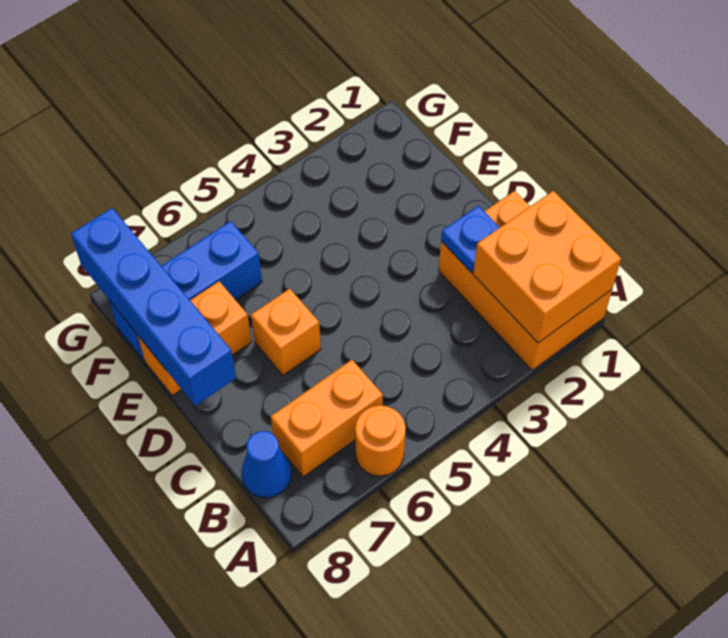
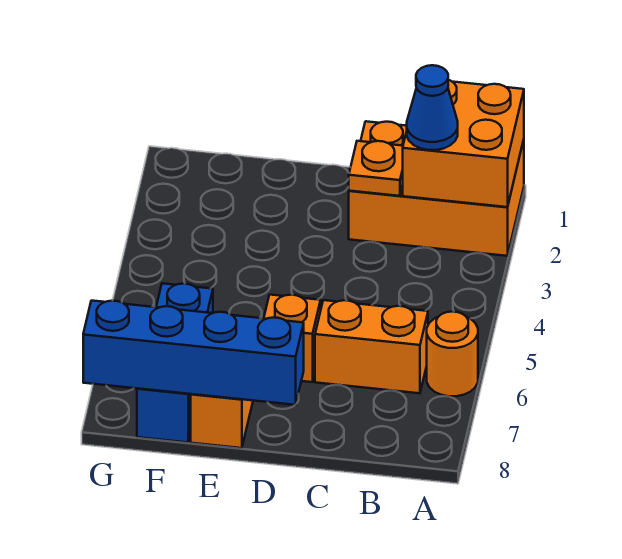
orange 1x2 brick [271,360,383,477] -> orange 1x2 brick turned to [315,300,428,393]
blue 1x1 cone [241,431,291,498] -> blue 1x1 cone moved to [407,65,458,150]
blue 1x1 plate [441,206,500,273] -> orange 1x1 plate [349,141,403,196]

